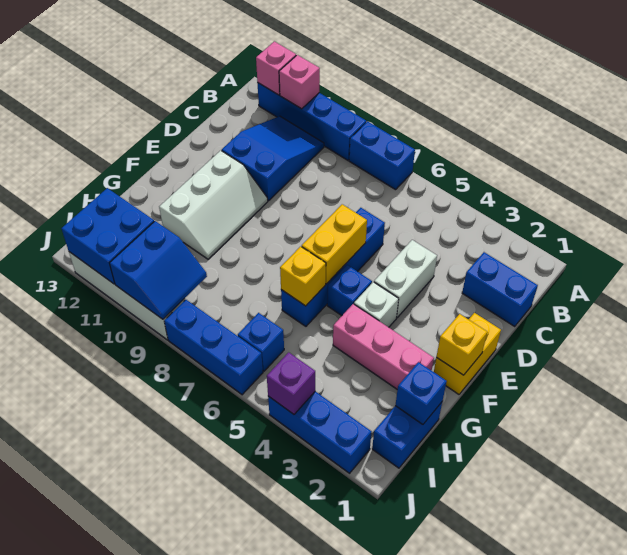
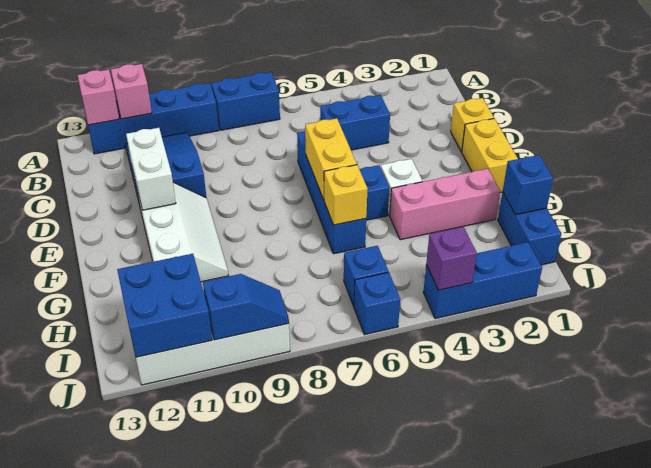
blue 1x2 brick [462,252,538,327] -> blue 1x2 brick moved to [320,95,390,150]
white 1x2 brick [374,240,437,318] -> white 1x2 brick moved to [126,128,176,210]
yellow 1x1 brick [436,314,487,375] -> yellow 1x1 brick moved to [451,98,494,152]
blue 2x2 slope [110,221,207,319] -> blue 1x2 slope [203,274,289,340]
blue 1x3 brick [164,300,263,395] -> blue 1x1 brick [354,272,400,335]

